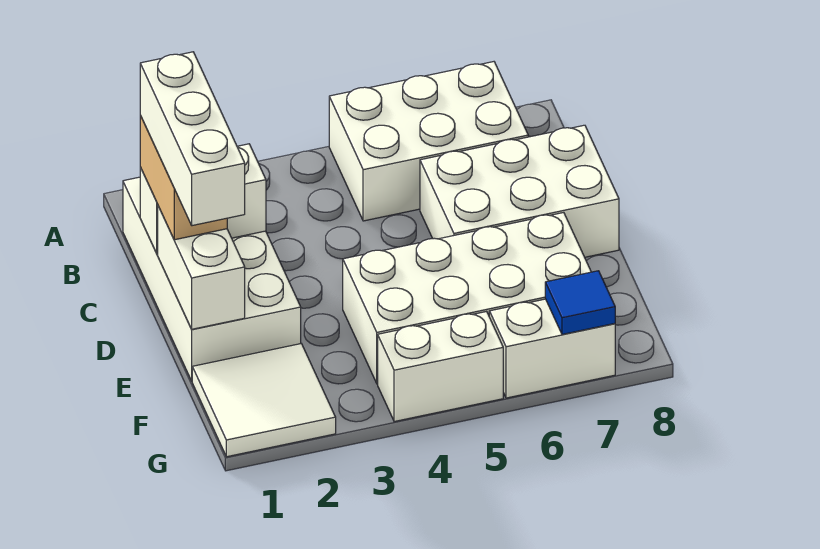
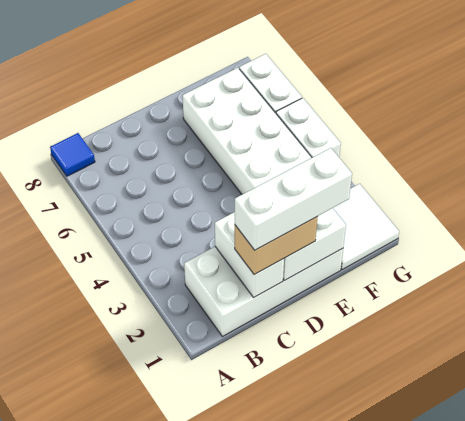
white 2x3 brick [329,62,528,221] -> none
white 2x3 brick [420,125,619,257] -> none
blue 1x1 tile [545,271,615,334] -> blue 1x1 tile moved to [50,133,95,176]

